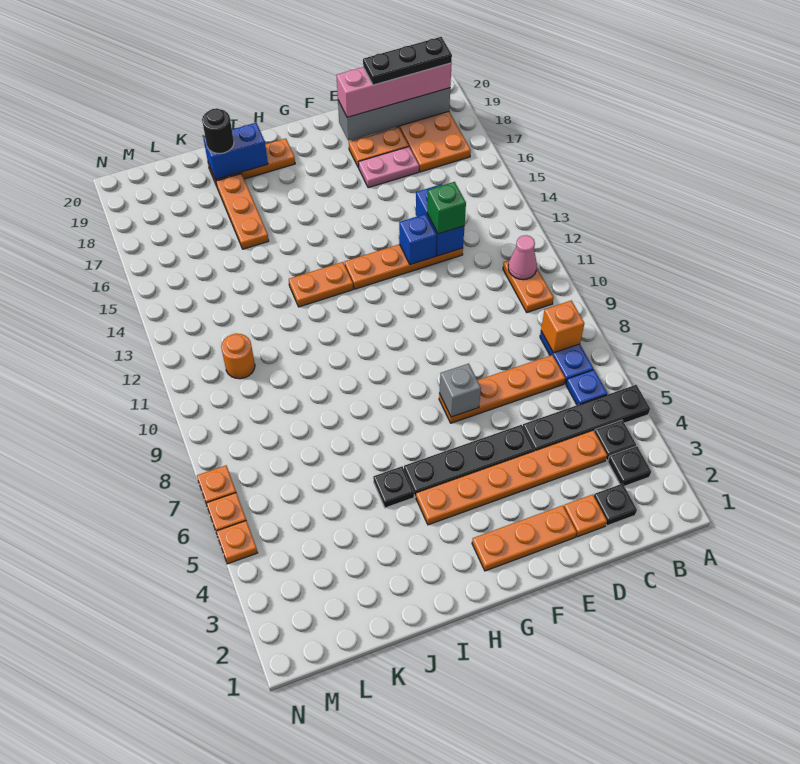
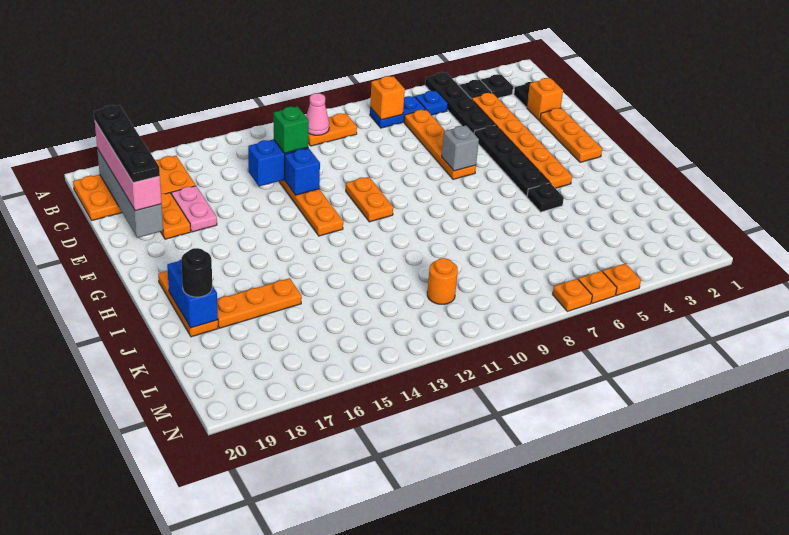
black 1x3 plate [363,37,452,85] -> black 1x4 plate [94,105,160,183]
orange 1x1 plate [564,494,607,537] -> orange 1x1 brick [527,78,563,121]
orange 1x2 plate [289,262,353,307] -> orange 1x2 plate moved to [346,177,393,222]

